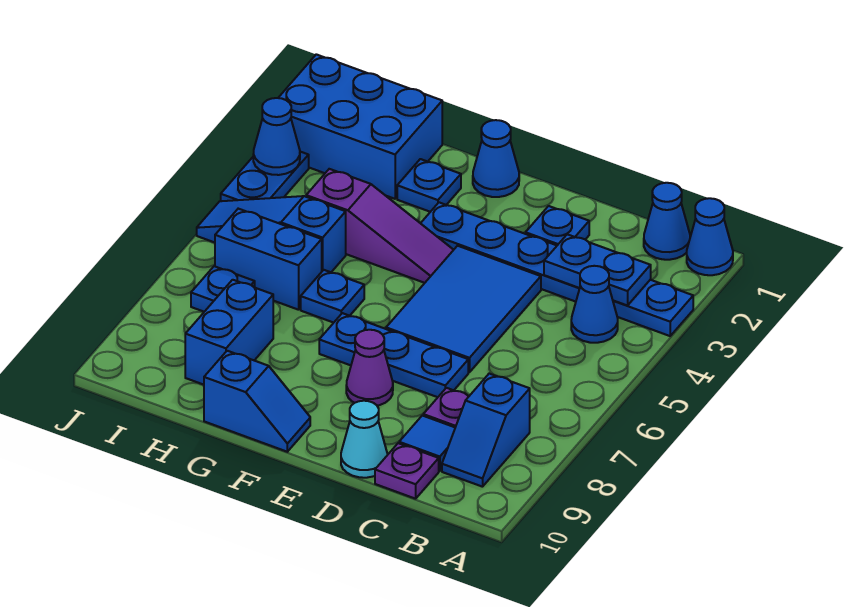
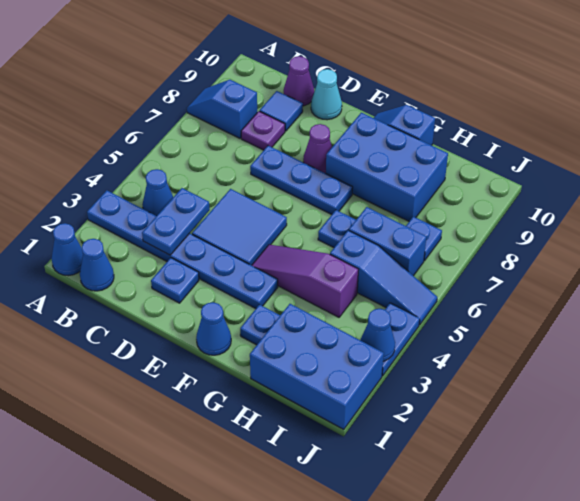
blue 1x2 plate [544,234,651,306] -> blue 1x2 plate turned to [142,188,210,255]
blue 1x2 slope [442,374,530,487] -> blue 1x2 slope turned to [187,80,257,138]
purple 1x1 plate [375,443,439,499] -> purple 1x1 cone [284,56,314,106]
blue 2x3 tile [386,246,541,372] -> blue 2x2 tile [192,189,287,265]
blue 1x2 brick [185,280,273,385] -> blue 2x3 brick [326,113,448,221]

